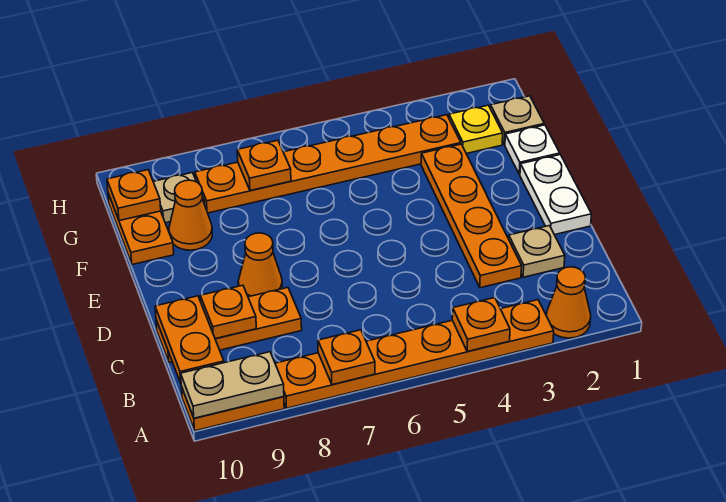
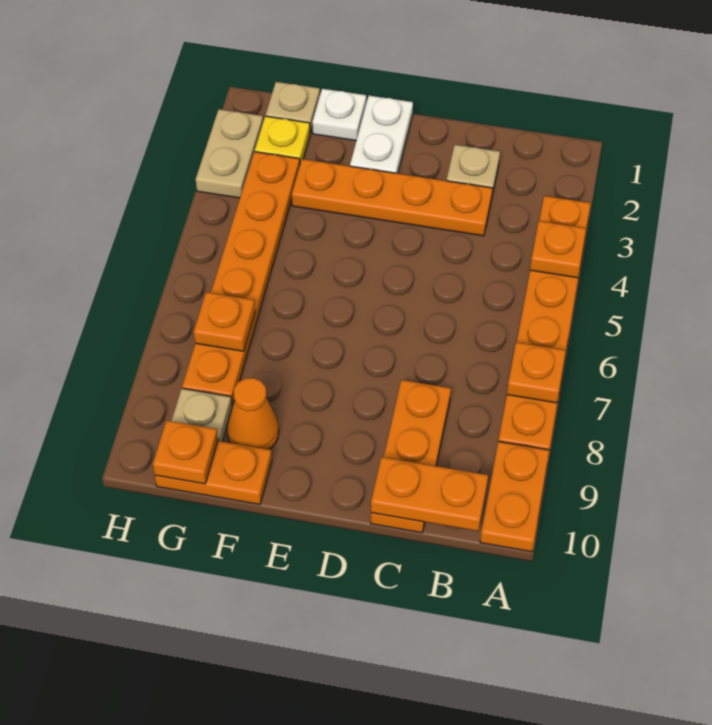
orange 1x1 cone [546,267,591,338] -> none
tan 1x2 plate [181,352,284,418] -> tan 1x2 plate moved to [196,109,263,198]
orange 1x1 plate [200,285,256,339] -> none
white 1x2 plate [520,155,592,235] -> white 1x2 plate turned to [350,96,413,173]
orange 1x1 cone [238,233,282,297] -> none

